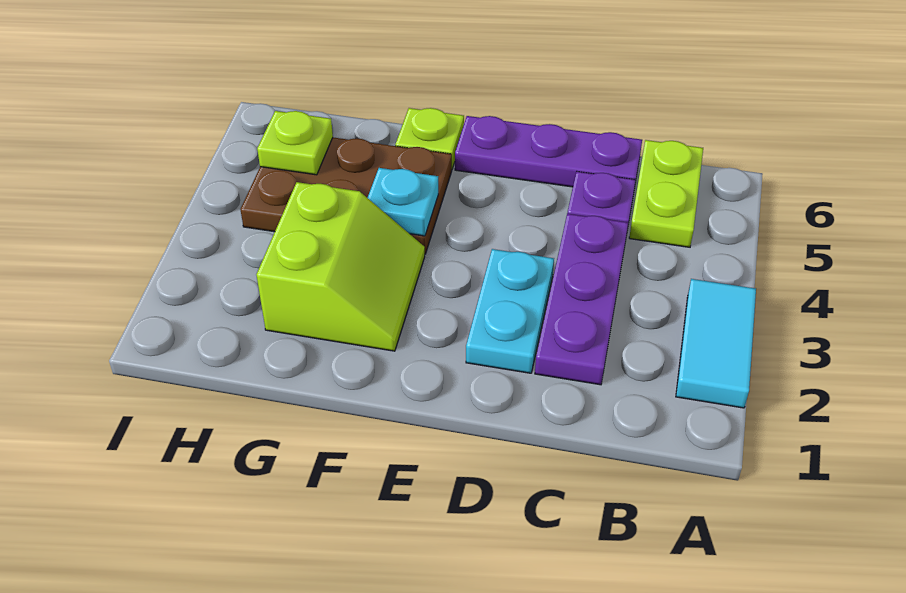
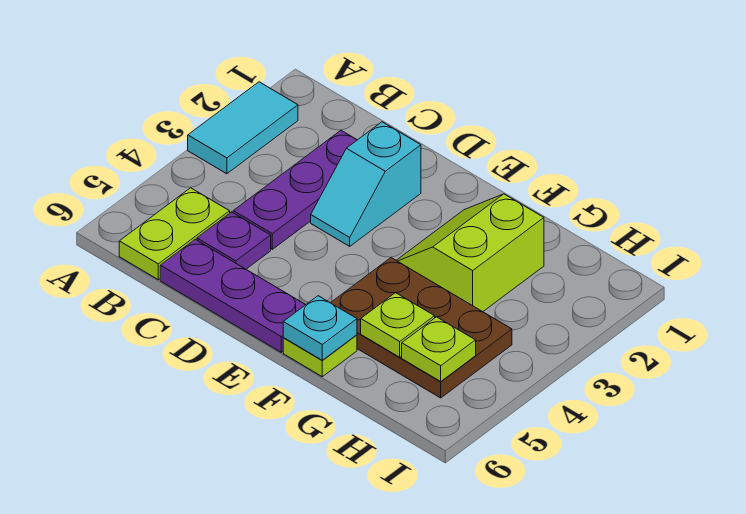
cyan 1x2 plate [466,249,554,373] -> cyan 1x2 slope [311,122,421,246]
cyan 1x1 plate [368,168,438,236] -> cyan 1x1 plate moved to [283,296,357,360]
none -> lime 1x1 plate [361,293,435,357]

